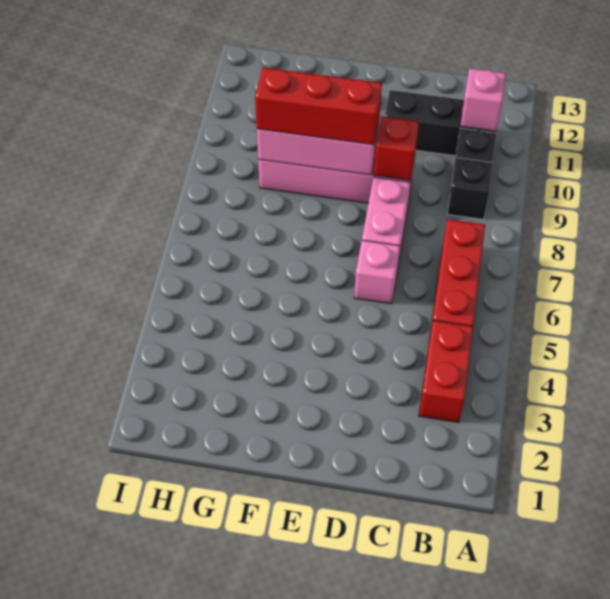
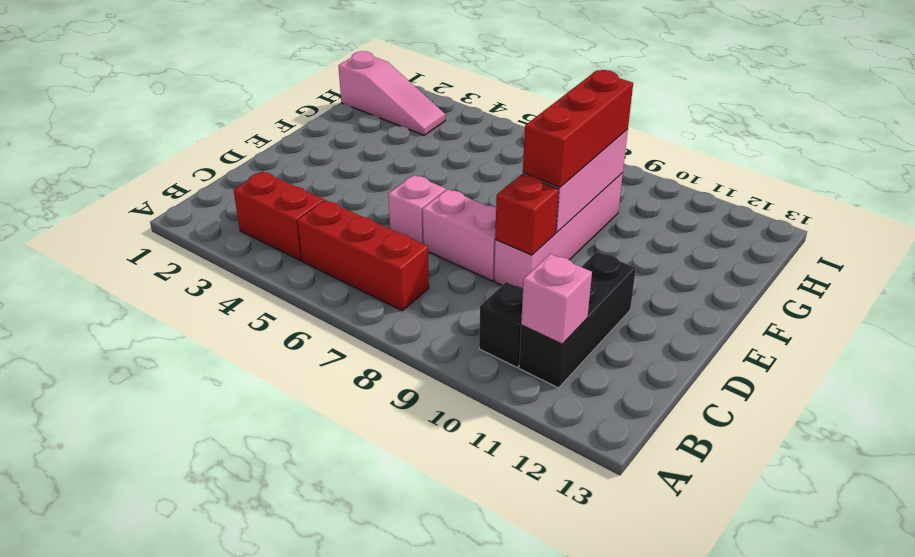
black 1x1 brick [447,158,493,219] -> none
none -> pink 1x3 slope [338,51,445,135]

